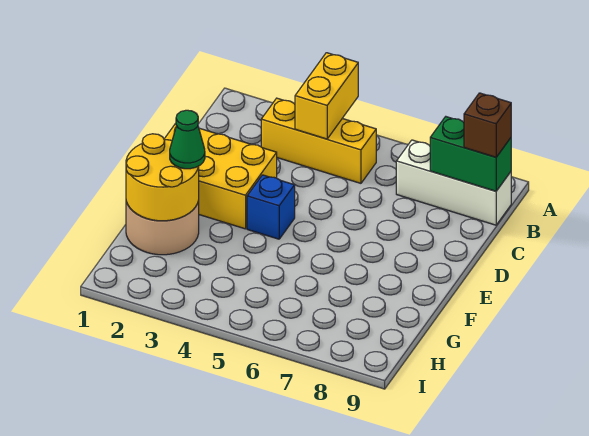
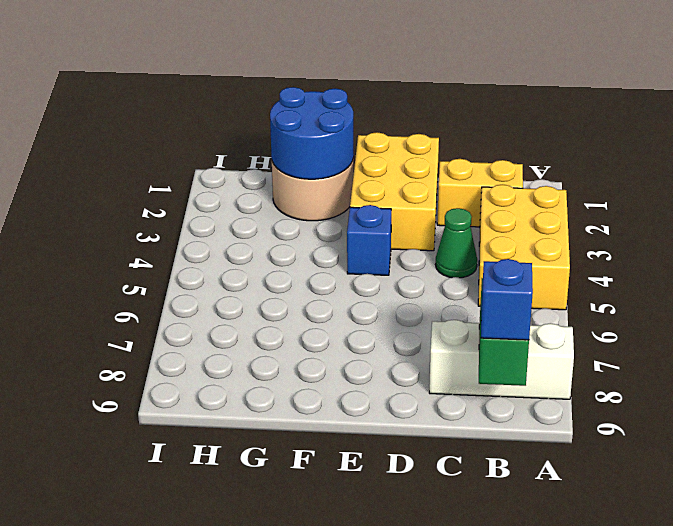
yellow 1x2 brick [295,53,358,139] -> yellow 1x2 brick moved to [437,159,523,227]
yellow 1x3 brick [261,98,376,183] -> yellow 2x3 brick [478,185,570,310]
white 1x3 brick [396,140,511,225] -> white 1x3 brick turned to [429,320,574,399]
brown 1x1 brick [464,93,511,157] -> blue 1x1 brick [481,259,533,340]
yellow 2x2 round brick [126,134,199,221] -> blue 2x2 round brick [270,87,354,179]
green 1x1 cone [170,110,205,169] -> green 1x1 cone moved to [435,208,477,278]

